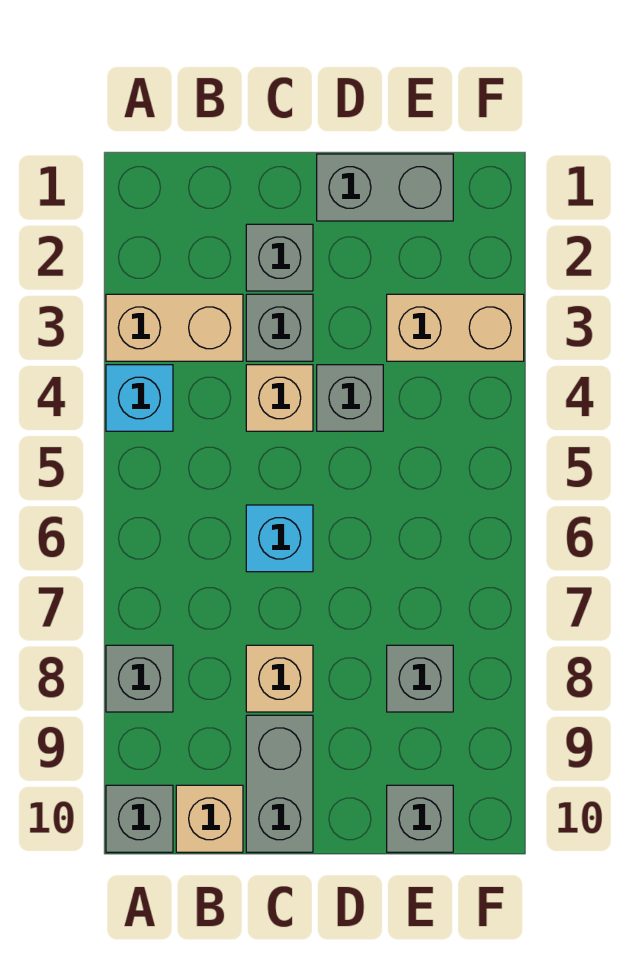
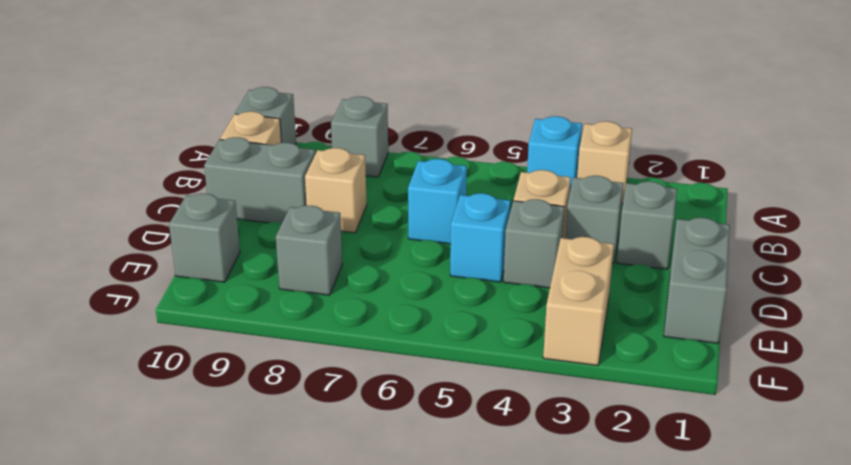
tan 1x2 brick [106,294,243,361] -> tan 1x1 brick [577,121,632,204]
none -> cyan 1x1 brick [450,193,511,282]

